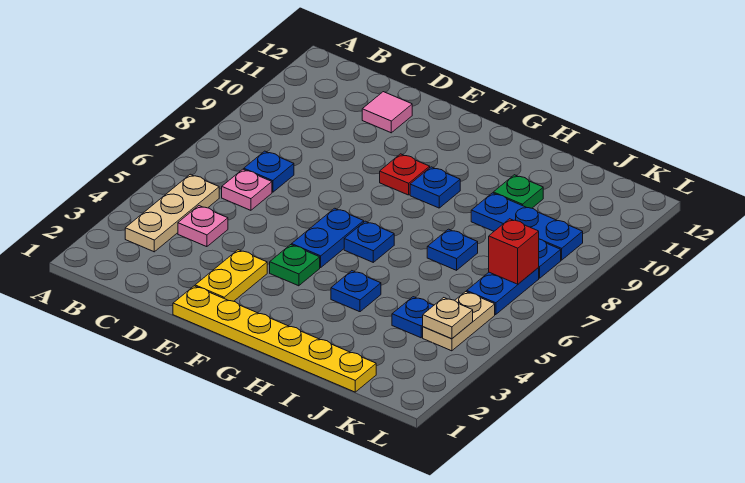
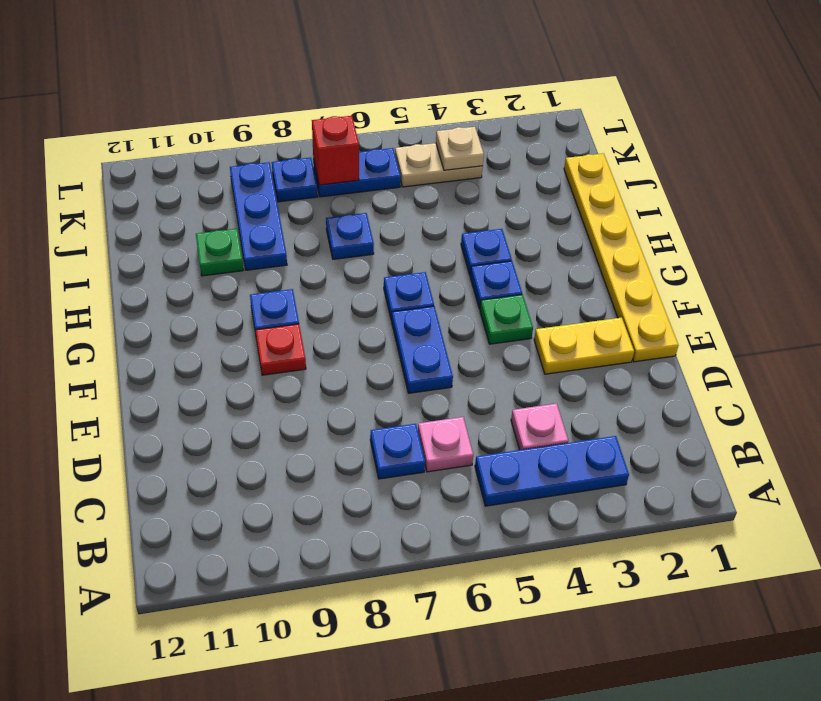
tan 1x3 plate [125,174,219,252] -> blue 1x3 plate [475,436,629,506]
pink 1x1 tile [362,92,412,133] -> none
blue 1x2 plate [292,208,364,267] -> blue 1x2 plate turned to [392,306,453,393]
blue 1x1 plate [392,297,434,338] -> blue 1x1 plate moved to [470,261,522,309]

